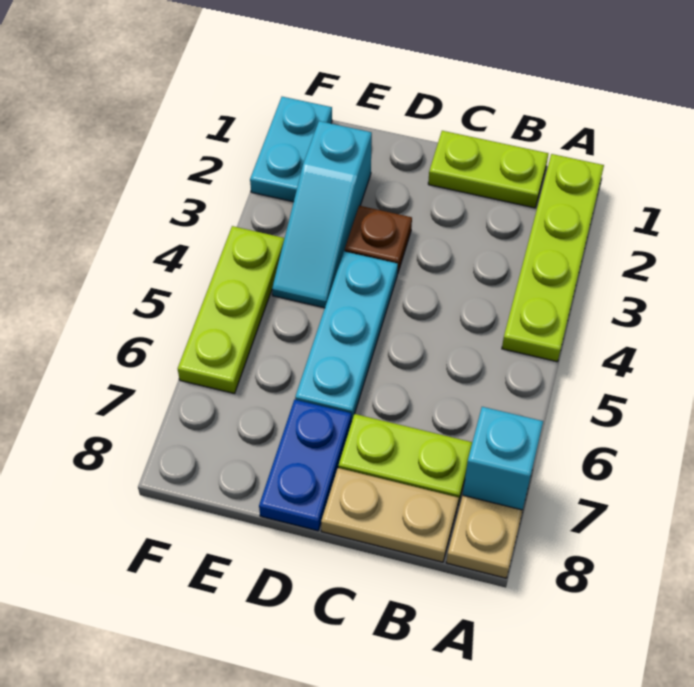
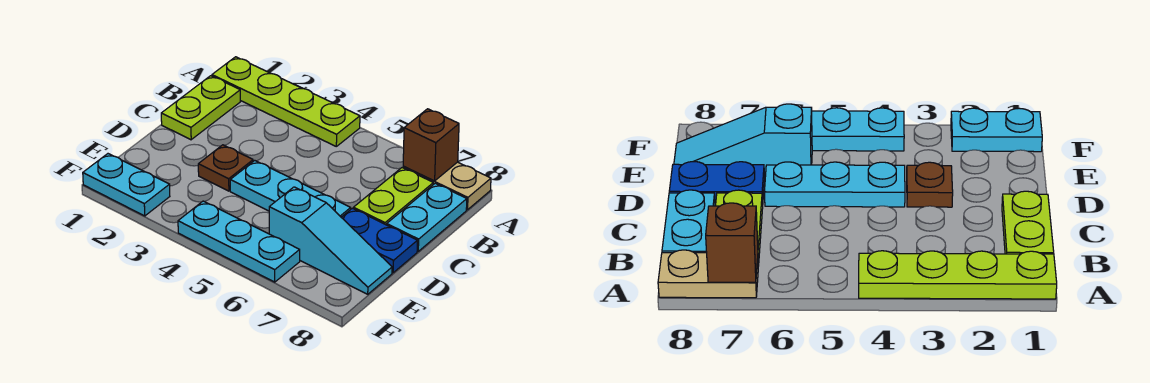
cyan 1x1 brick [463,407,543,510] -> brown 1x1 brick [403,109,459,181]
tan 1x2 plate [321,468,459,562] -> cyan 1x2 plate [387,183,467,251]
cyan 1x3 slope [272,121,372,308] -> cyan 1x3 slope moved to [269,187,392,294]
lime 1x3 plate [178,226,285,394] -> cyan 1x3 plate [178,201,300,282]

